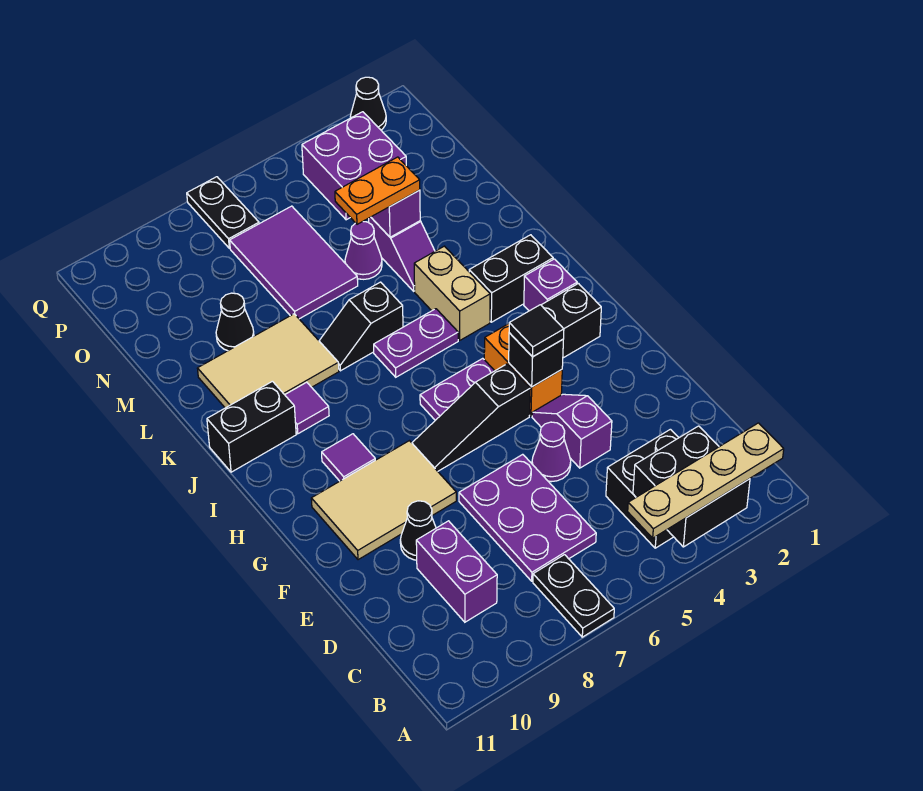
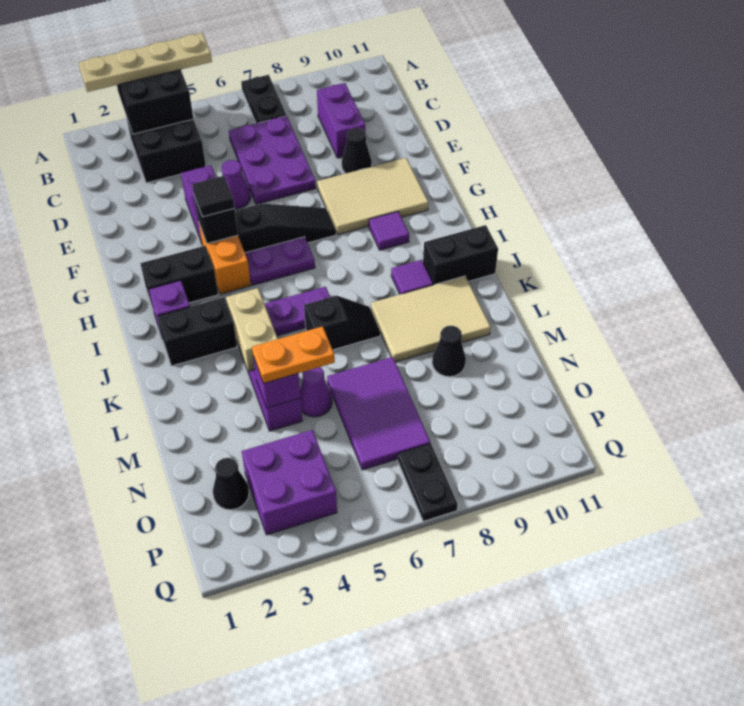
black 1x1 cone [350,77,386,130] -> black 1x1 cone moved to [213,458,249,510]

